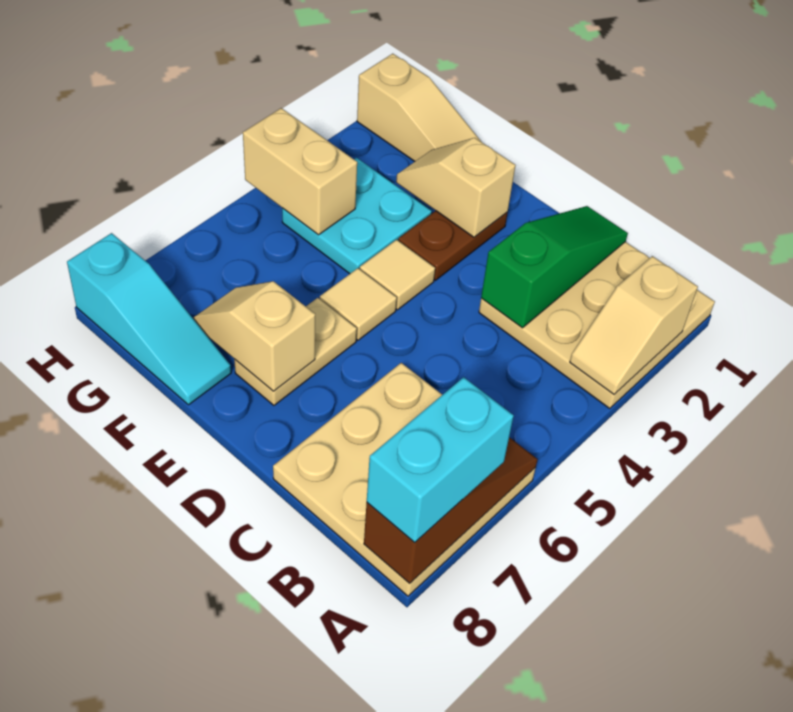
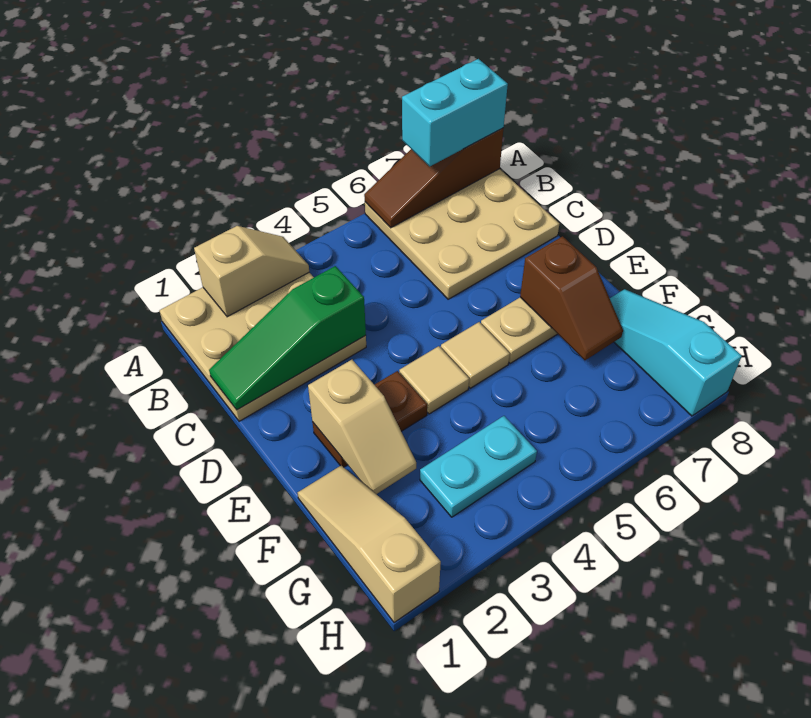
tan 1x2 slope [194,281,315,391] -> brown 1x2 slope [520,236,623,360]
cyan 2x2 plate [282,158,432,274] -> cyan 1x2 plate [420,416,537,517]
tan 1x2 brick [243,108,357,235] -> none

